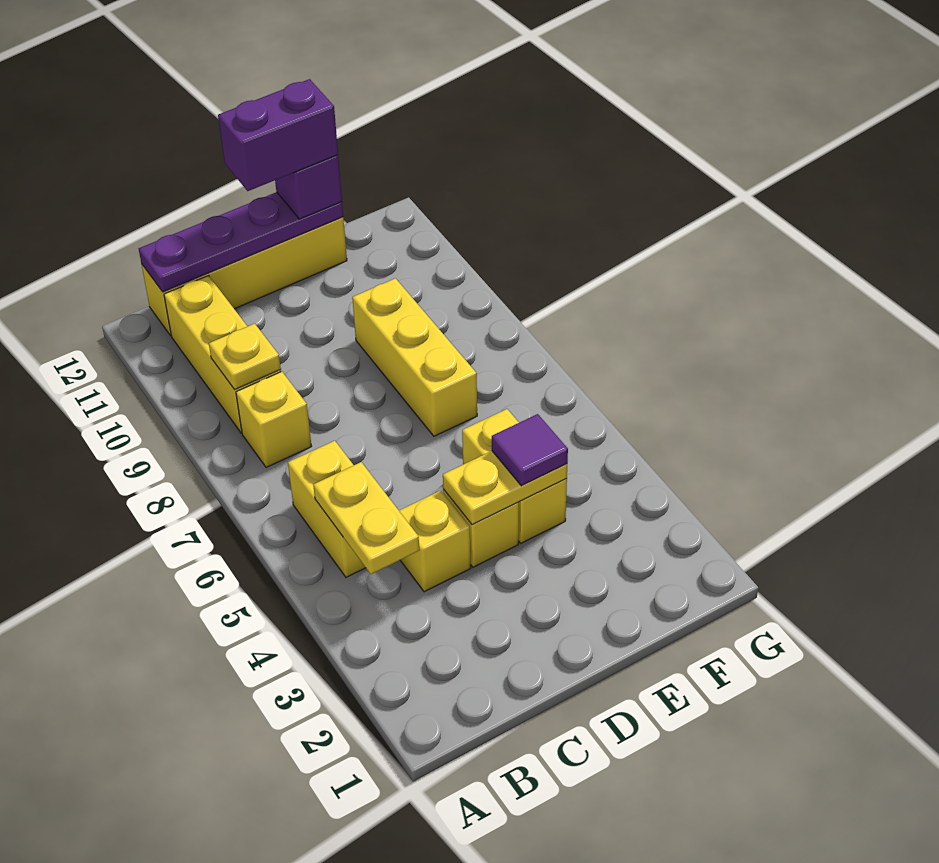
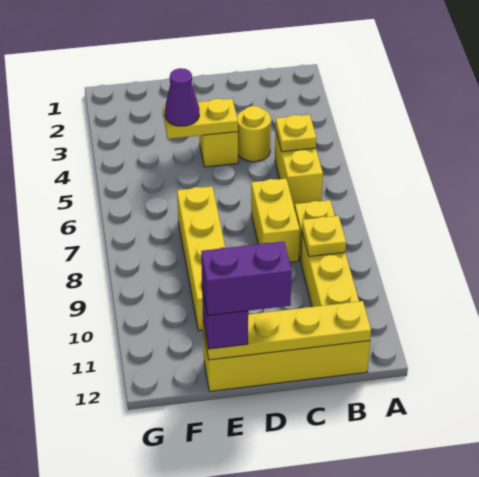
yellow 1x2 plate [313,462,419,574] -> yellow 1x1 plate [276,115,316,152]
purple 1x4 plate [139,192,343,292] -> yellow 1x4 plate [203,301,371,360]
yellow 1x1 brick [399,491,471,592] -> yellow 1x1 round brick [237,106,271,162]
yellow 1x2 brick [462,409,567,543] -> yellow 1x2 brick moved to [251,179,300,262]
purple 1x1 tile [492,414,568,486] -> purple 1x1 cone [165,68,199,126]
yellow 1x3 brick [352,278,477,436] -> yellow 1x4 brick [177,187,225,331]

